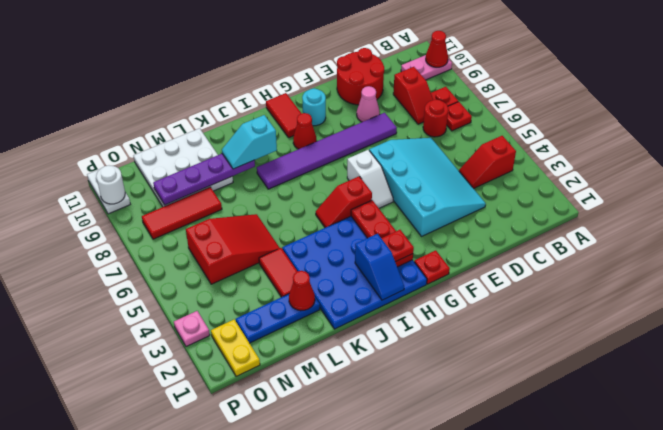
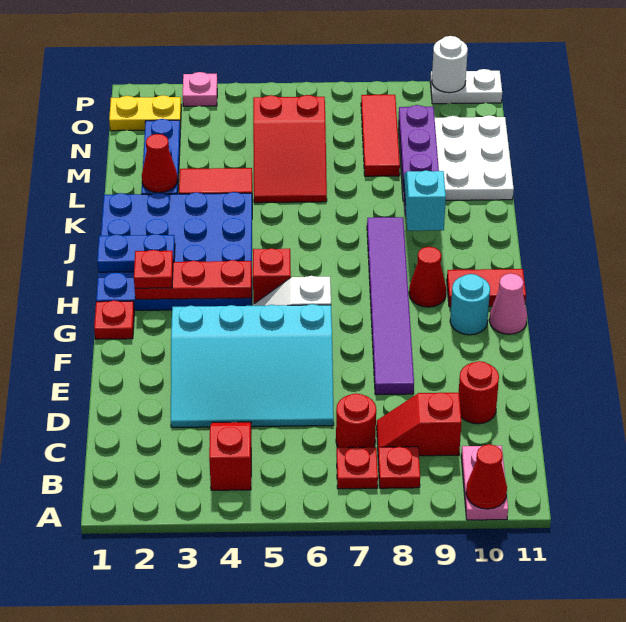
red 2x2 round brick [337,48,384,105] -> red 1x1 round brick [459,361,499,424]
pink 1x1 cone [357,86,380,122] -> pink 1x1 cone moved to [489,273,527,334]
blue 1x2 slope [355,234,404,300] -> blue 1x2 plate [97,234,175,272]

